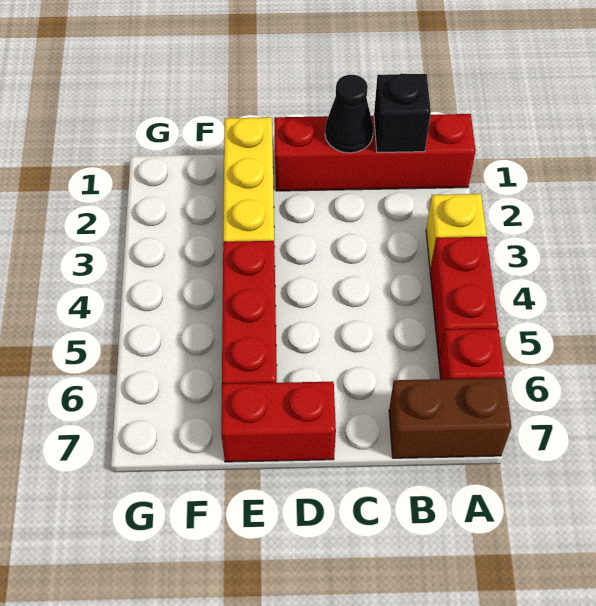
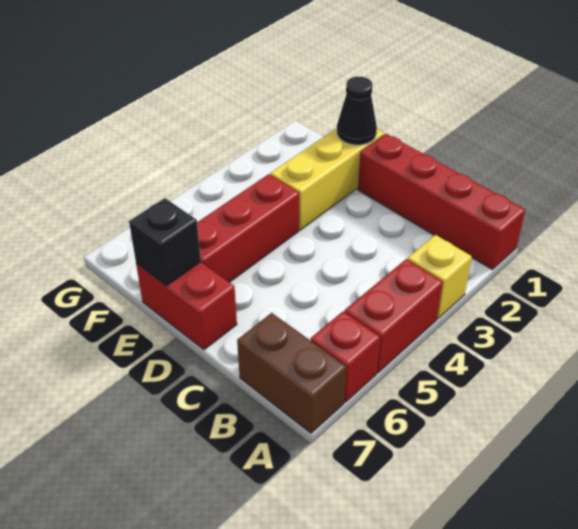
black 1x1 brick [374,74,431,152] -> black 1x1 brick moved to [129,198,201,286]
black 1x1 cone [325,75,373,153] -> black 1x1 cone moved to [337,76,377,145]

